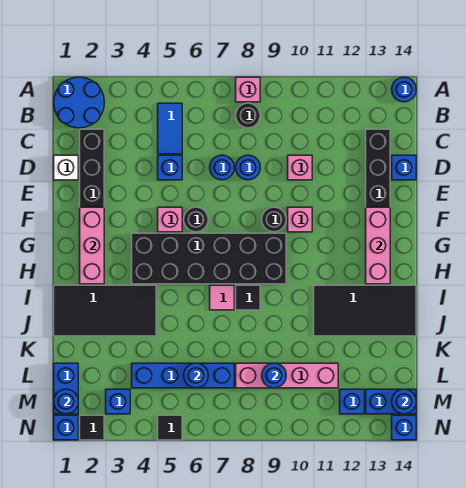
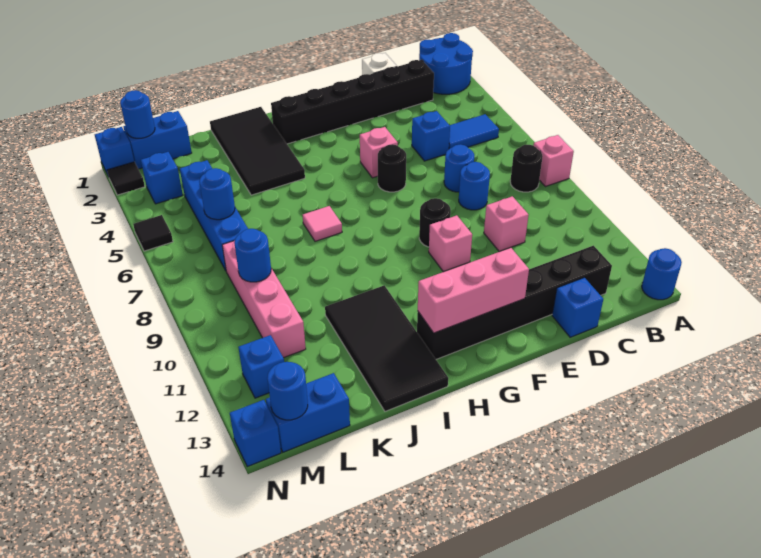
pink 1x3 brick [80,207,104,284] -> none
black 2x6 brick [132,233,286,284] -> none
black 1x1 tile [236,285,260,310] -> none
blue 1x2 brick [366,389,416,414] -> blue 1x2 brick turned to [266,373,350,452]

